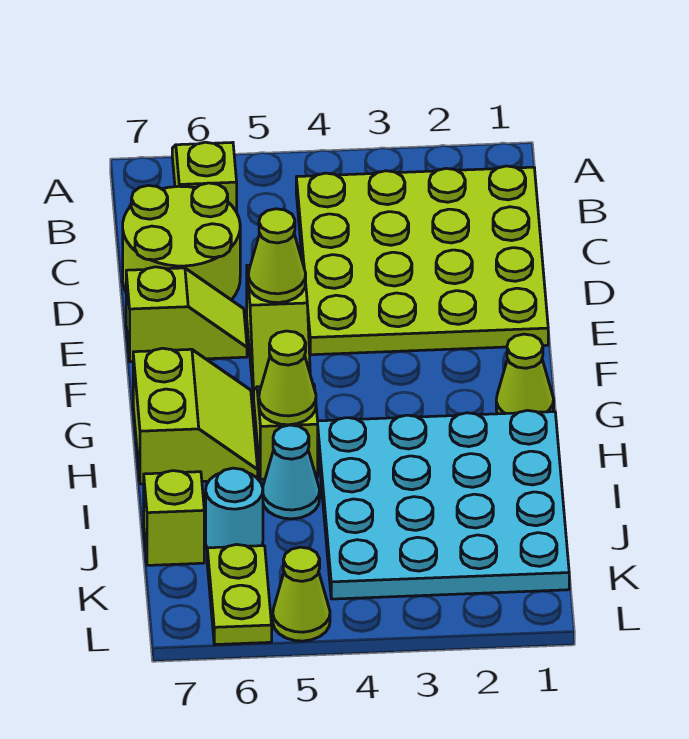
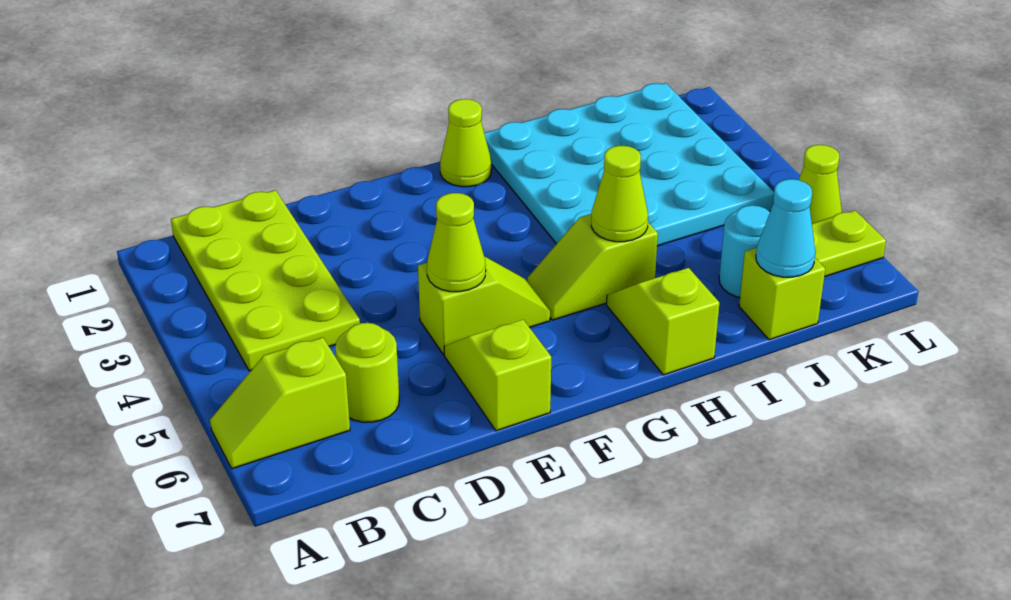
lime 4x4 plate [296,166,548,355] -> lime 2x4 plate [171,190,360,371]
lime 2x2 round brick [123,183,240,300] -> lime 1x1 round brick [335,323,399,422]
lime 2x2 slope [133,348,258,484] -> lime 1x2 slope [607,268,719,375]
cyan 1x1 cone [263,425,320,519] -> cyan 1x1 cone moved to [756,179,815,277]

